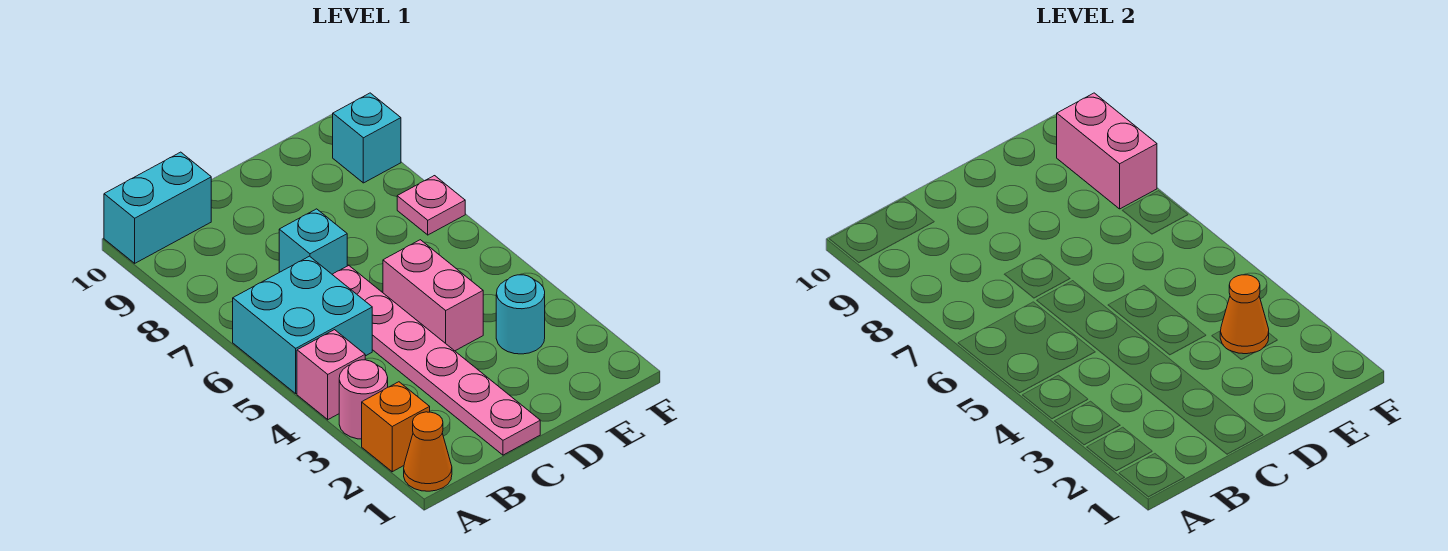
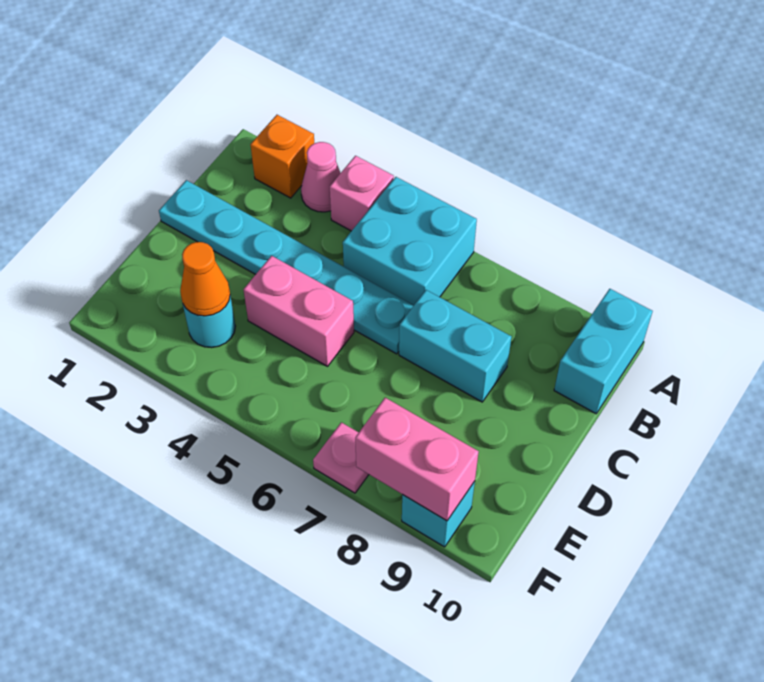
orange 1x1 cone [404,412,452,491] -> none
pink 1x1 round brick [339,360,388,439] -> pink 1x1 cone [301,142,340,212]
pink 1x6 plate [333,266,540,455] -> cyan 1x6 plate [159,180,414,354]
cyan 1x1 brick [279,209,347,274] -> cyan 1x2 brick [399,290,512,402]

